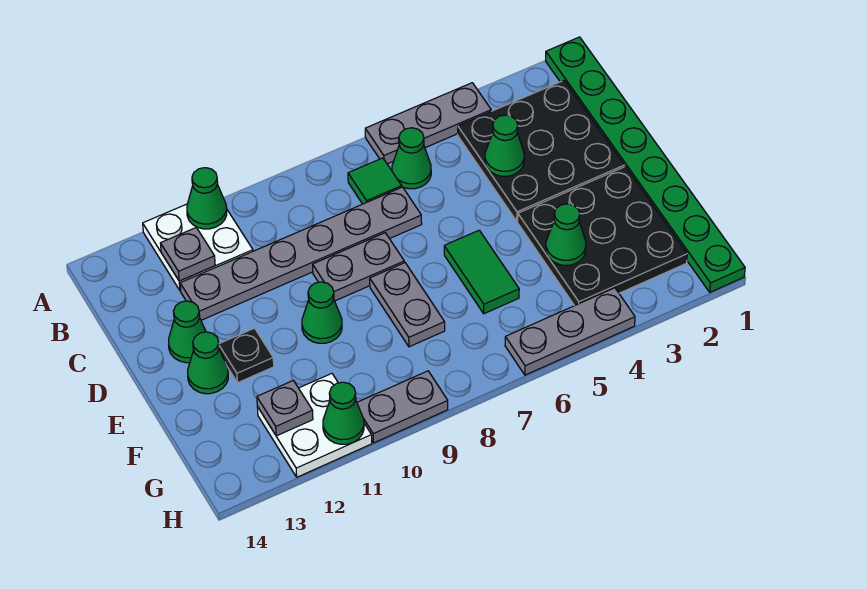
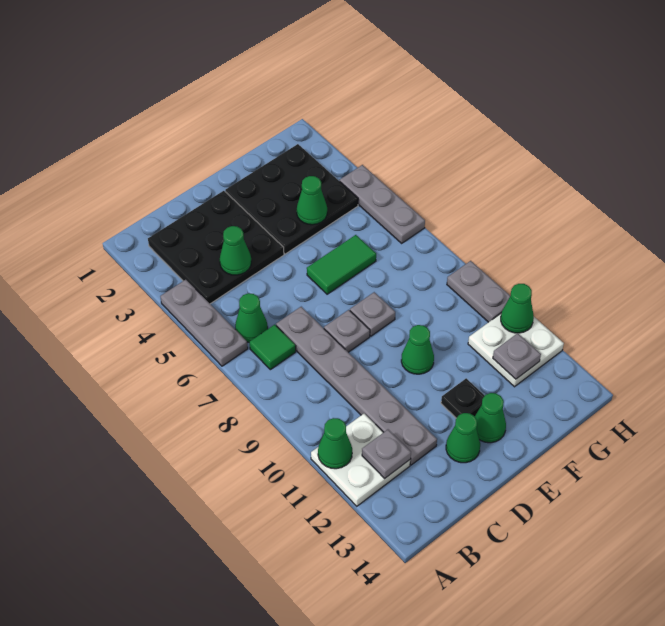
green 1x8 plate [546,37,745,292] -> none
grey 1x2 plate [313,233,404,301] -> grey 1x1 plate [324,310,370,352]
grey 1x2 plate [370,263,445,347] -> grey 1x1 plate [350,292,395,336]

